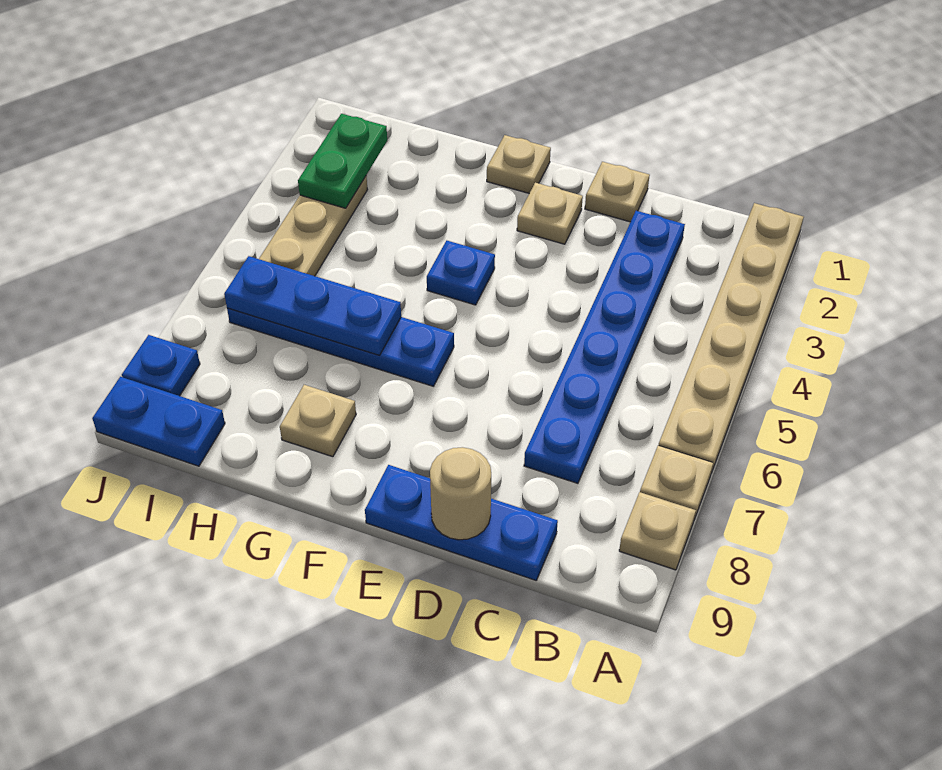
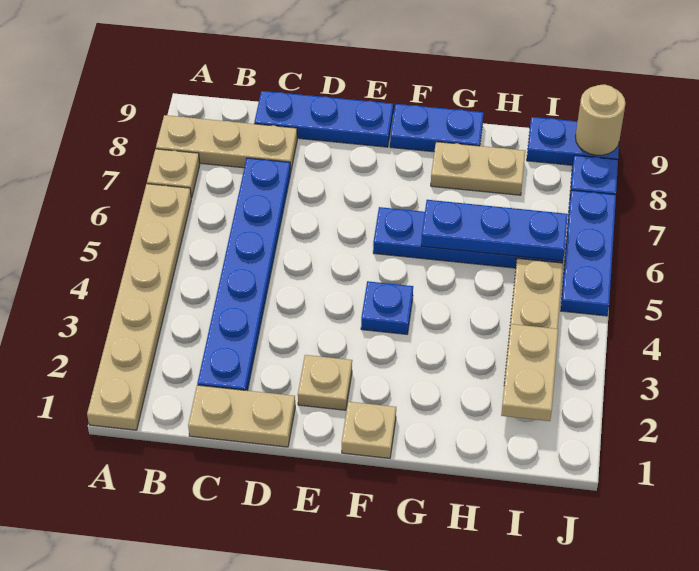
tan 1x1 plate [619,492,696,570] -> tan 1x3 plate [156,115,297,172]
tan 1x1 plate [585,162,650,222] -> tan 1x2 plate [188,385,295,447]
tan 1x1 round brick [430,447,491,540] -> tan 1x1 round brick moved to [576,84,626,155]
none -> blue 1x2 plate [390,104,483,152]
tan 1x1 plate [280,385,356,457] -> tan 1x2 plate [431,142,525,195]
green 1x2 plate [298,114,387,208] -> tan 1x2 plate [501,324,558,421]
none -> blue 1x3 plate [561,190,616,316]

